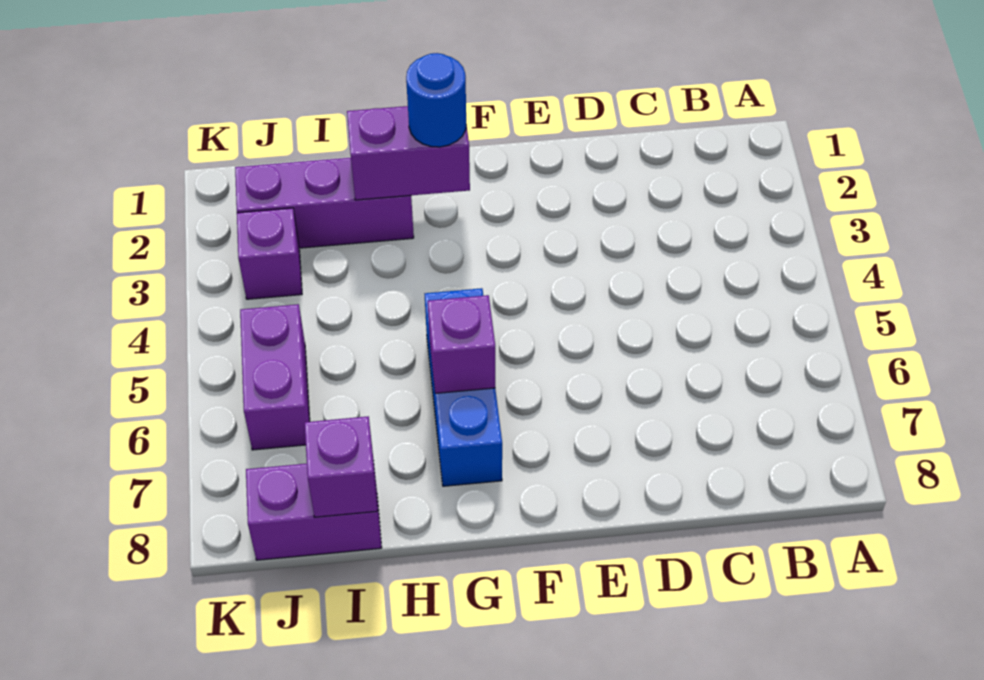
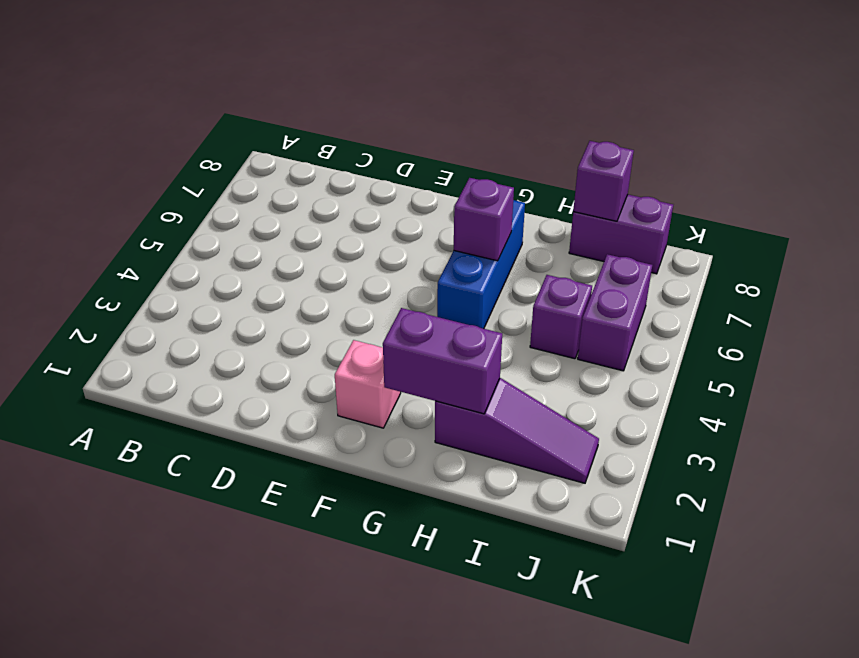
none -> pink 1x1 brick [335,340,401,428]
blue 1x1 round brick [406,53,466,147] -> none
purple 1x3 brick [235,158,414,248] -> purple 1x3 slope [435,378,599,483]
purple 1x1 brick [237,208,302,299] -> purple 1x1 brick moved to [530,275,592,359]

